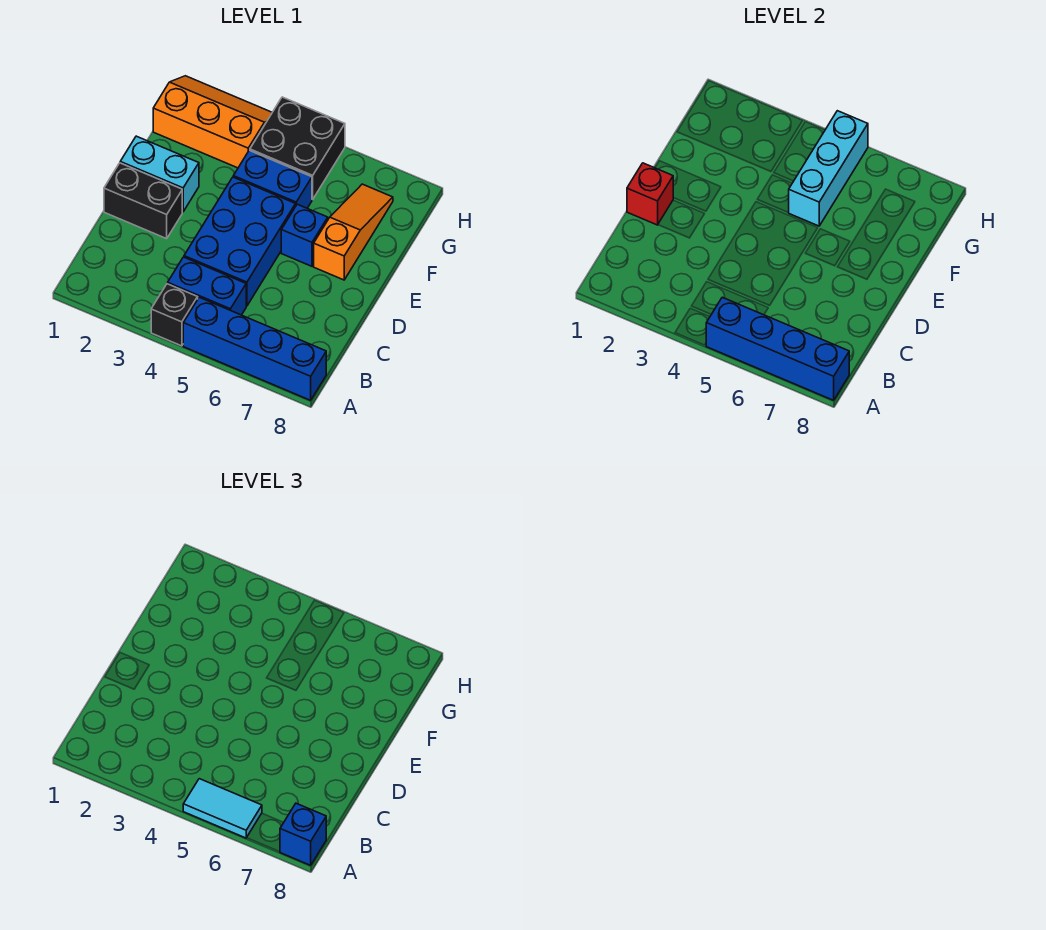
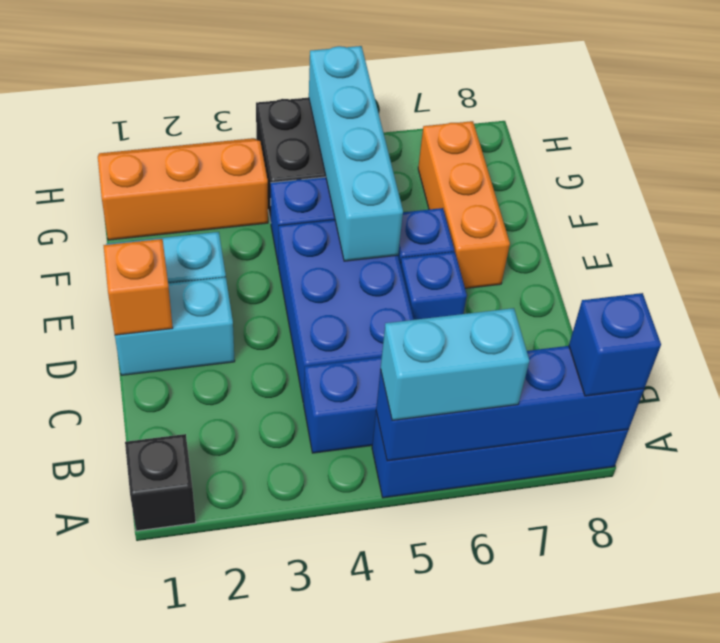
black 1x1 brick [151,284,198,346] -> black 1x1 brick moved to [125,434,196,531]
cyan 1x2 tile [183,779,262,838] -> cyan 1x2 brick [381,308,529,420]
black 1x2 brick [104,163,182,239] -> cyan 1x2 brick [115,277,235,375]
red 1x1 brick [627,163,673,225] -> orange 1x1 brick [104,239,173,335]
none -> blue 1x1 brick [401,252,467,320]
orange 1x3 slope [314,184,393,280] -> orange 1x3 brick [418,121,510,288]
cyan 1x3 brick [789,111,868,226] -> cyan 1x4 brick [309,46,403,261]

